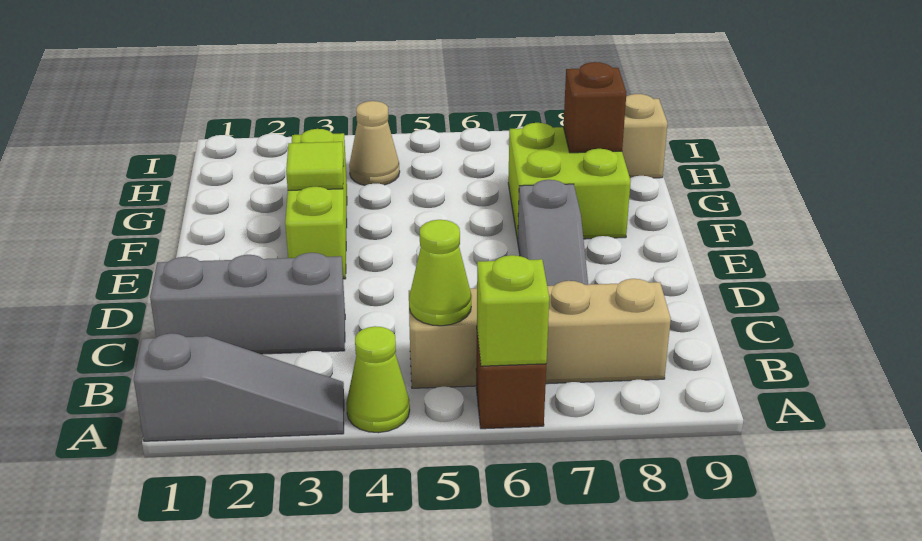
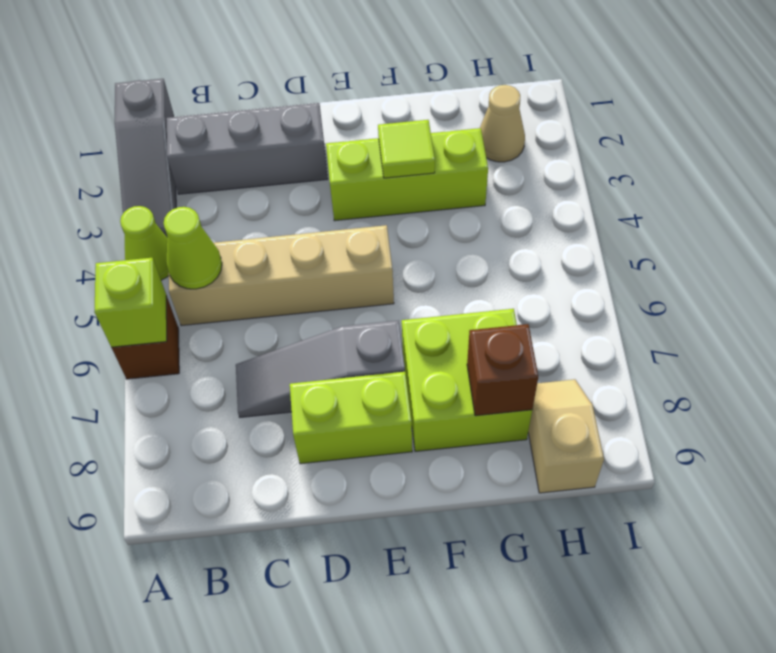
tan 1x4 brick [409,279,671,388] -> tan 1x4 brick turned to [169,225,394,326]
grey 1x3 brick [150,253,345,354] -> grey 1x3 brick turned to [167,103,328,194]
none -> lime 1x2 brick [290,372,412,464]
tan 1x1 cone [349,101,400,185] -> tan 1x1 cone moved to [480,85,525,162]

